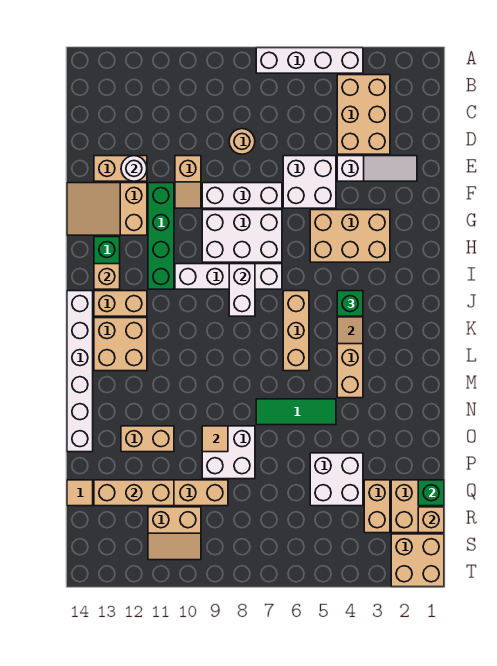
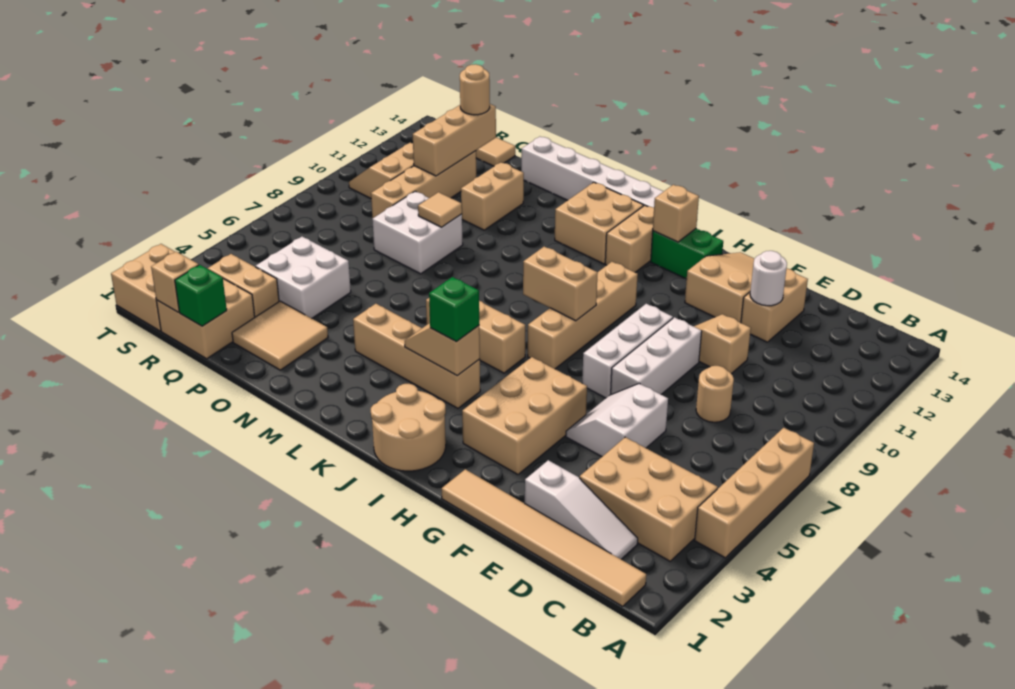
white 1x4 brick [256,48,363,73] -> tan 1x4 brick [695,428,814,558]
none -> tan 1x6 tile [441,469,646,606]
white 1x3 slope [337,156,417,181] -> white 1x3 slope turned to [525,460,638,559]
white 2x2 brick [283,156,336,208] -> white 2x2 slope [566,383,668,457]
green 1x4 brick [148,183,174,289] -> none
white 2x3 brick [202,210,282,262] -> white 1x3 brick [582,304,673,398]
none -> tan 2x2 round brick [371,384,446,471]
white 1x4 brick [175,264,282,289] -> tan 1x4 brick [528,262,638,369]
white 1x2 brick [229,264,255,316] -> tan 1x2 brick [523,247,598,321]
green 1x3 tile [256,399,336,425] -> none
none -> tan 2x2 tile [232,301,328,370]
none -> tan 1x1 round brick [460,64,490,115]

